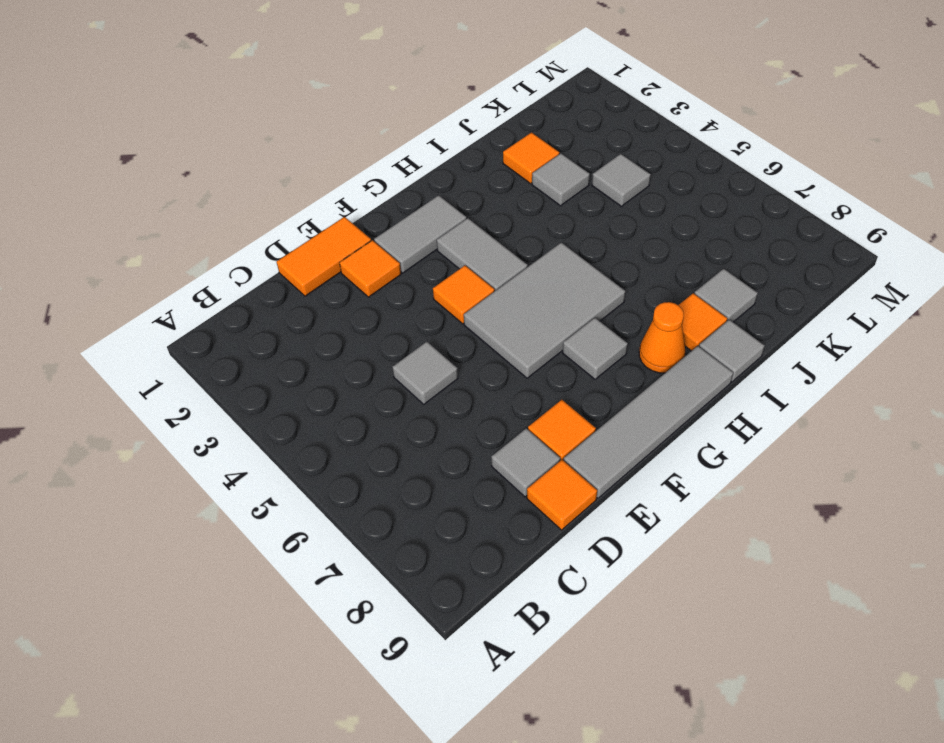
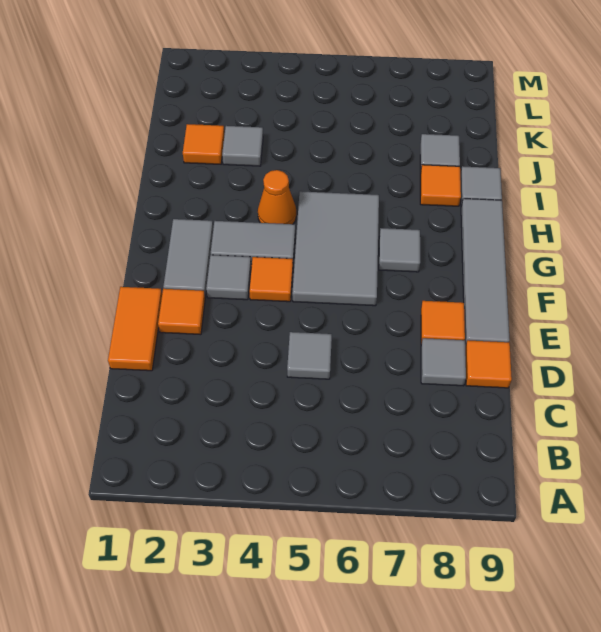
orange 1x1 cone [639,302,685,373] -> orange 1x1 cone moved to [258,170,296,224]
grey 1x1 tile [592,154,651,206] -> grey 1x1 tile moved to [206,255,251,300]

